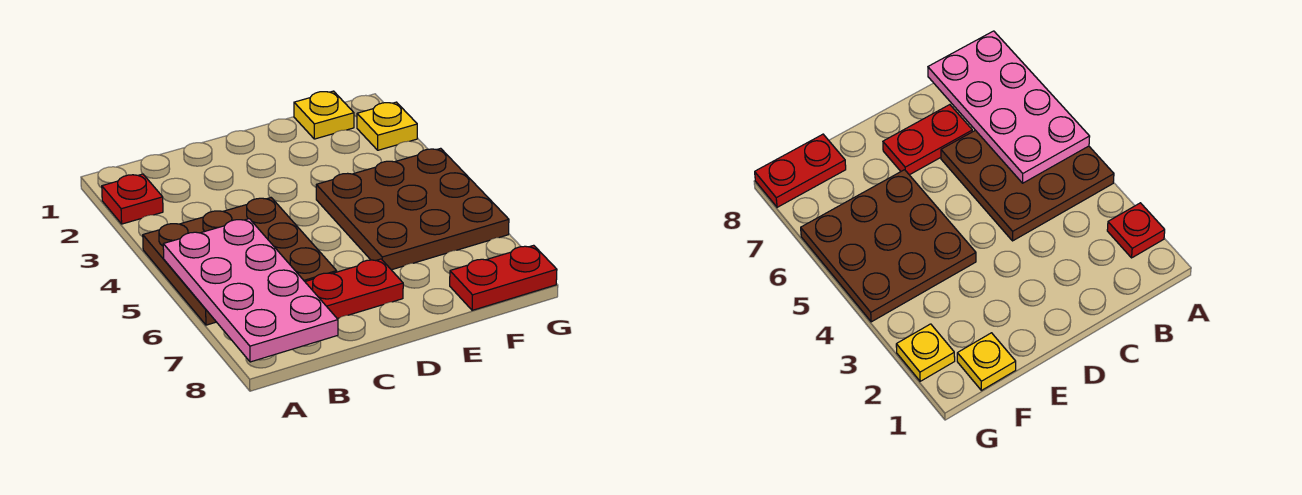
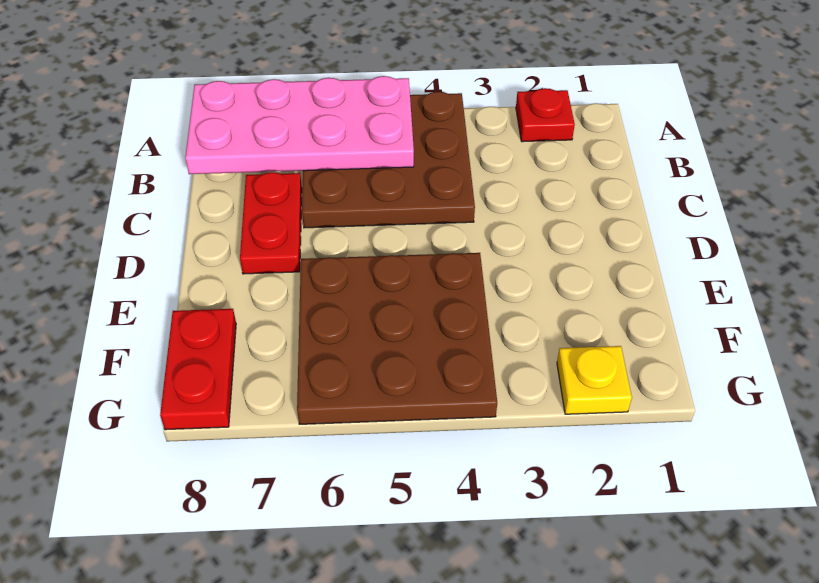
yellow 1x1 plate [294,91,354,139] -> none

